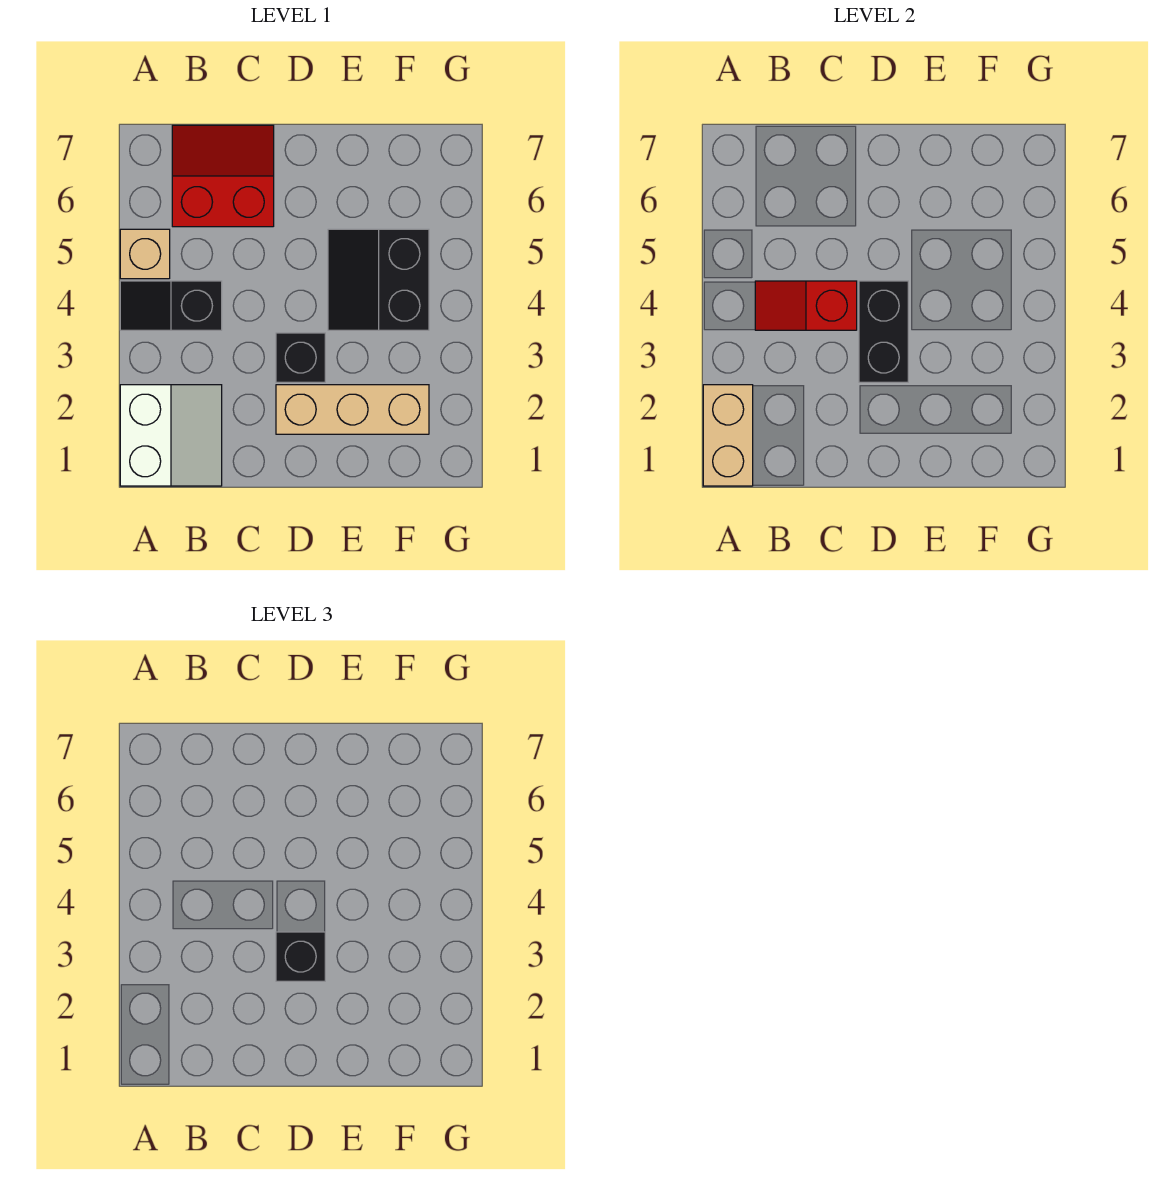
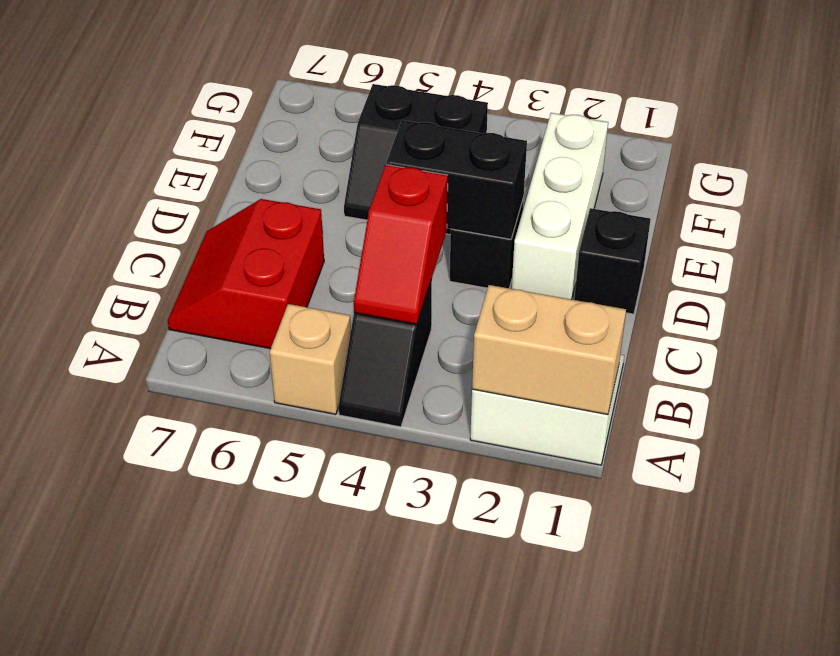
tan 1x3 brick [276,385,429,434] -> white 1x3 brick [512,113,608,299]
black 1x1 brick [276,932,325,981] -> black 1x1 brick moved to [574,208,651,314]

